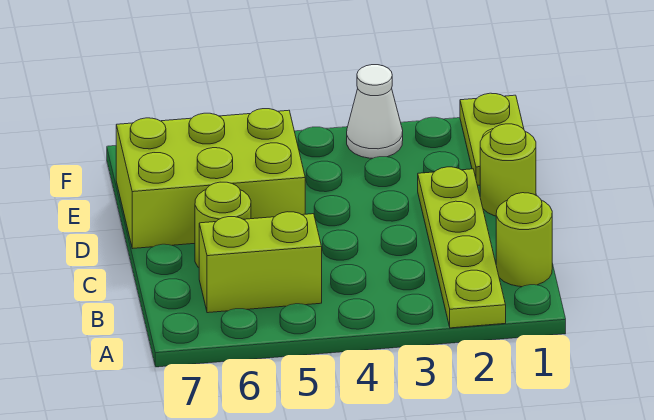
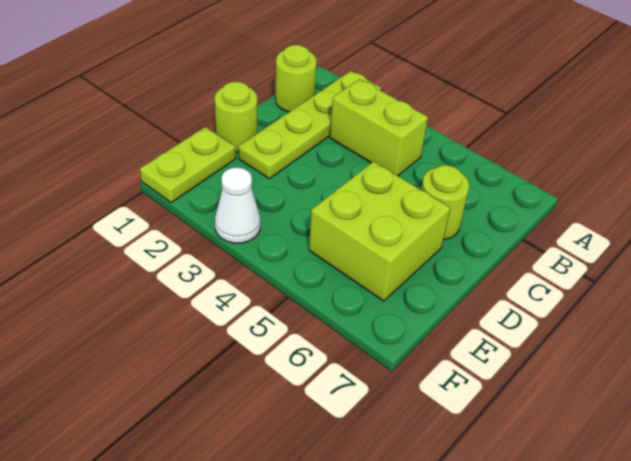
lime 1x2 brick [199,212,322,313] -> lime 1x2 brick moved to [330,79,428,176]
lime 2x3 brick [116,109,305,249] -> lime 2x2 brick [309,162,450,301]

